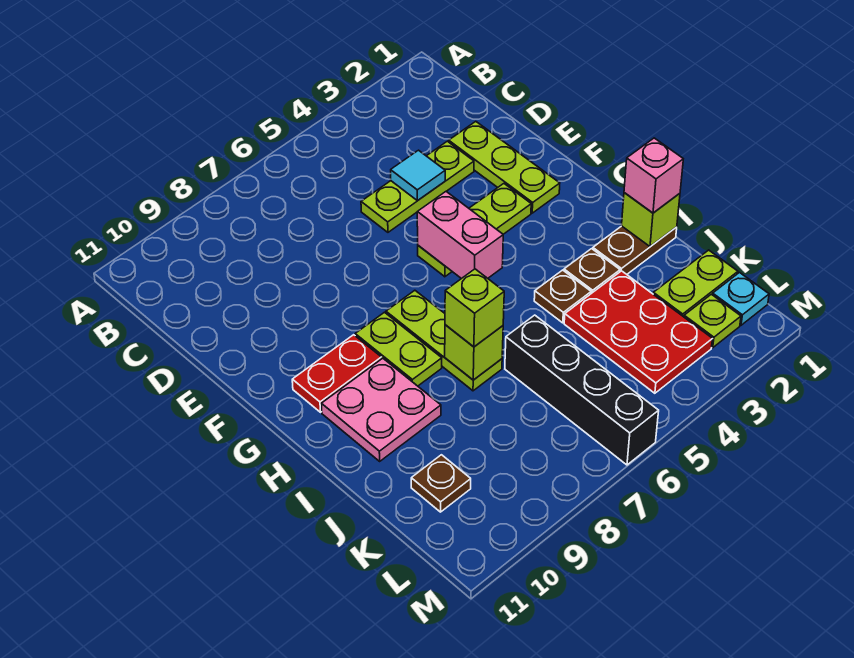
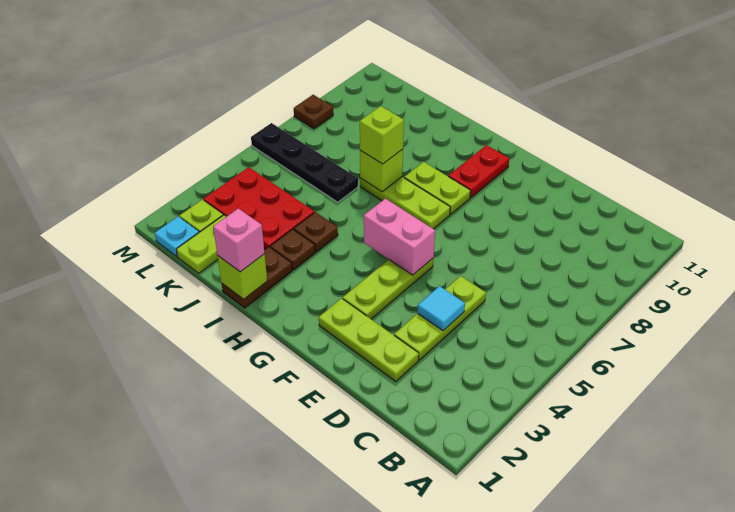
pink 2x2 plate [321,358,441,461] -> none
black 1x4 brick [505,315,659,465] -> black 1x4 plate [251,123,358,202]
brown 1x1 plate [411,455,471,512] -> brown 1x1 plate moved to [294,95,333,129]

